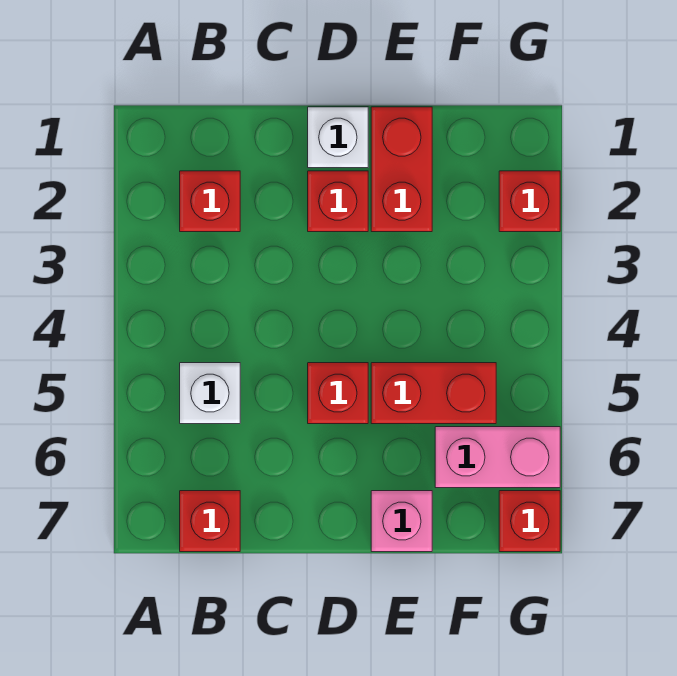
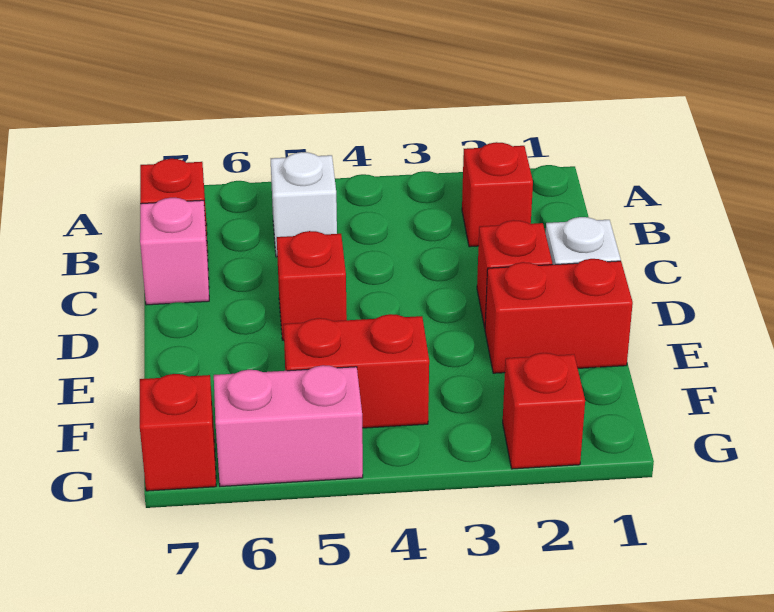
red 1x2 brick [371,363,496,424] -> red 1x2 brick turned to [283,314,429,428]
pink 1x1 brick [371,491,432,552] -> pink 1x1 brick moved to [140,198,209,305]
pink 1x2 brick [435,427,560,488] -> pink 1x2 brick turned to [214,365,363,486]

